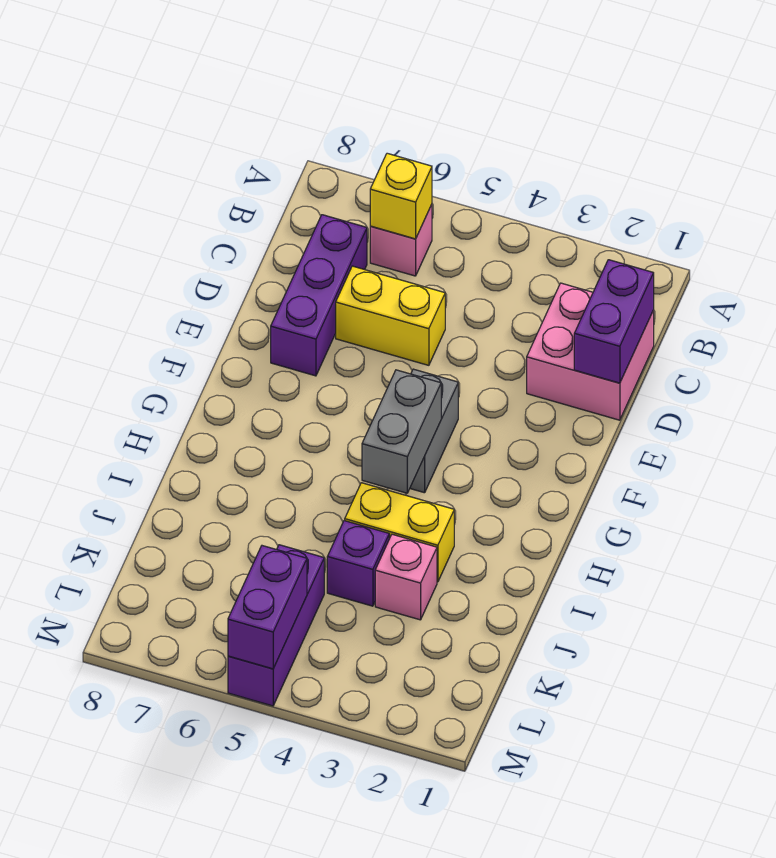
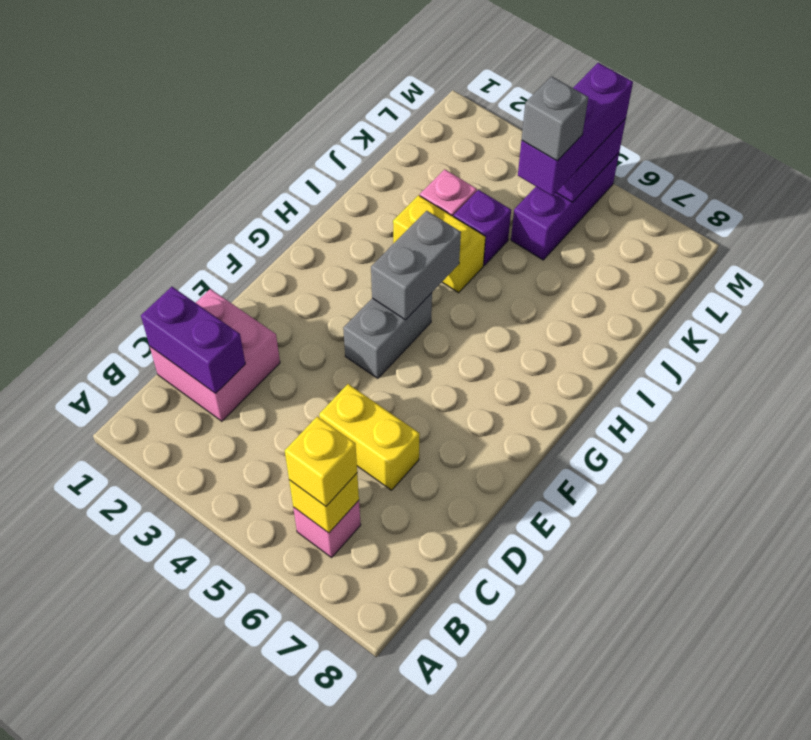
none -> yellow 1x1 brick [285,416,357,506]
purple 1x2 brick [574,260,654,383] -> purple 1x2 brick turned to [141,287,245,394]
purple 1x3 brick [271,215,367,376] -> purple 1x3 brick moved to [518,63,633,196]
none -> grey 1x1 brick [522,76,588,161]

